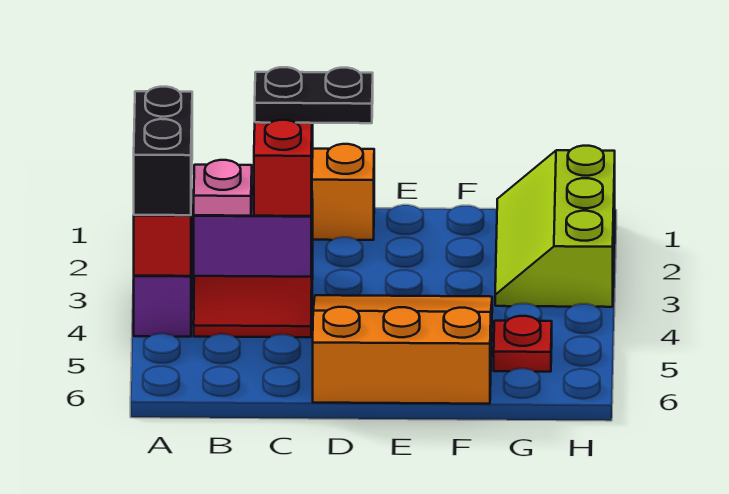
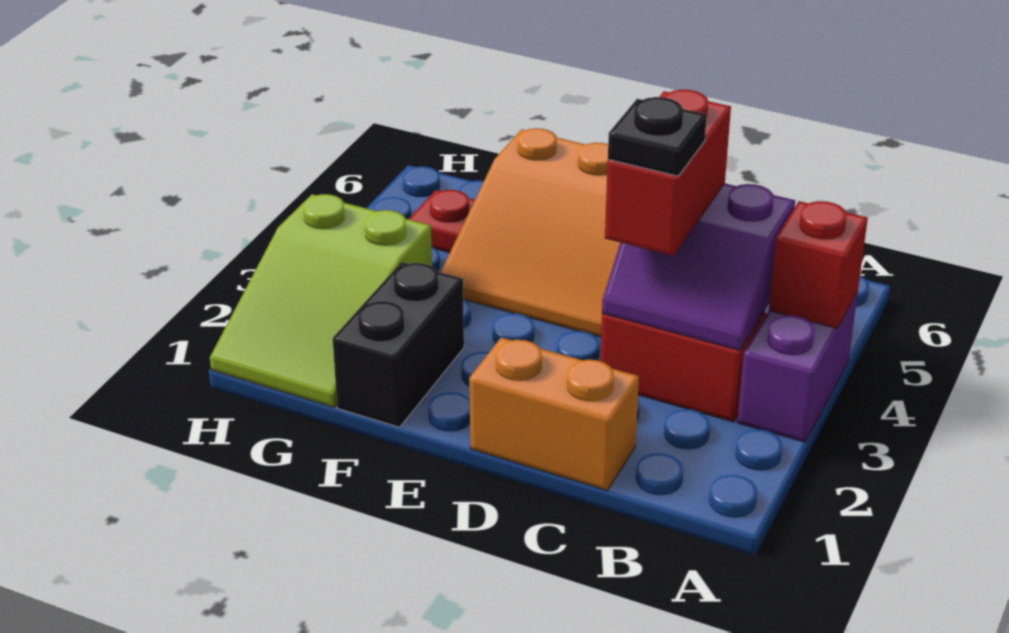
black 1x2 brick [134,87,192,215] -> black 1x2 brick moved to [333,262,464,427]
pink 1x1 plate [194,160,252,216] -> none
black 1x2 plate [255,67,373,123] -> black 1x1 plate [608,97,707,176]
lime 2x3 slope [495,146,615,307] -> lime 2x3 slope turned to [210,194,432,407]

